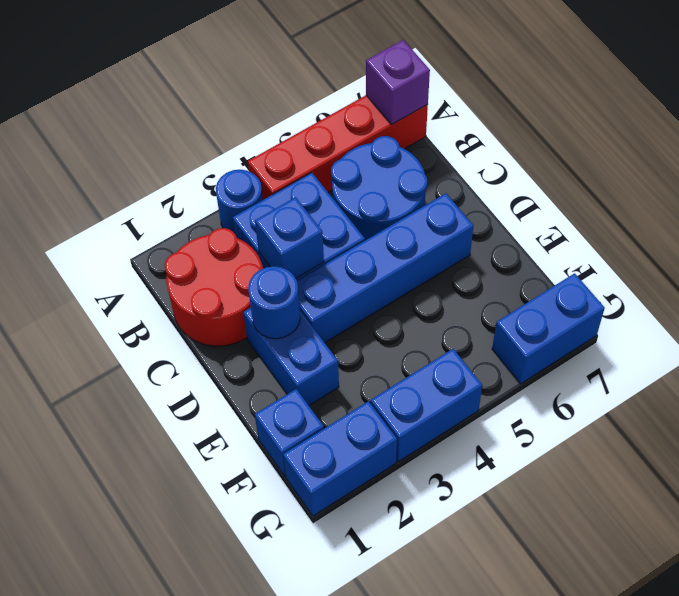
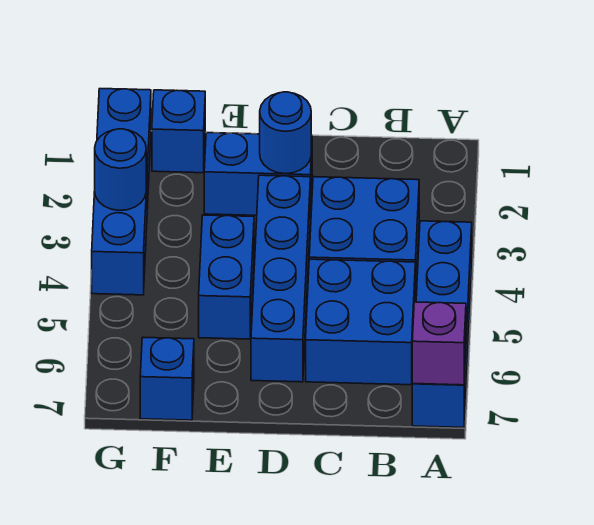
blue 1x1 round brick [216,170,263,233] -> blue 1x1 round brick moved to [95,129,146,211]
red 1x4 brick [248,95,428,200] -> blue 1x4 brick [412,221,472,427]
red 2x2 round brick [165,228,263,346] -> none
blue 2x2 round brick [331,136,427,240] -> blue 2x2 brick [306,259,415,385]
blue 1x1 brick [255,197,324,278] -> blue 1x1 brick moved to [140,337,194,420]
blue 1x2 brick [492,273,605,384] -> blue 1x2 brick moved to [199,215,254,339]

